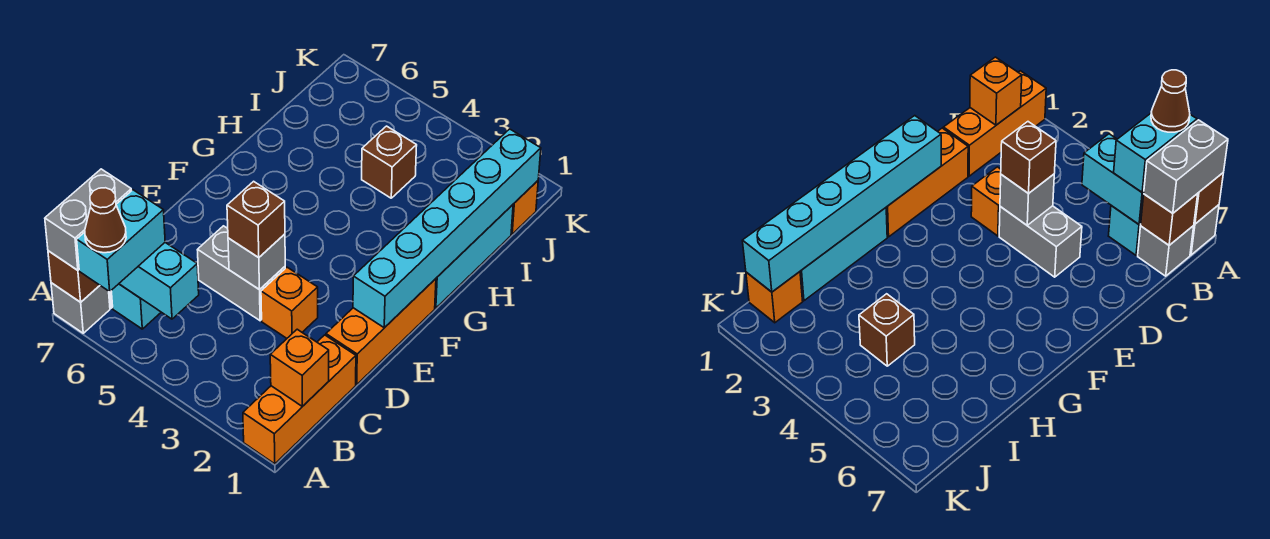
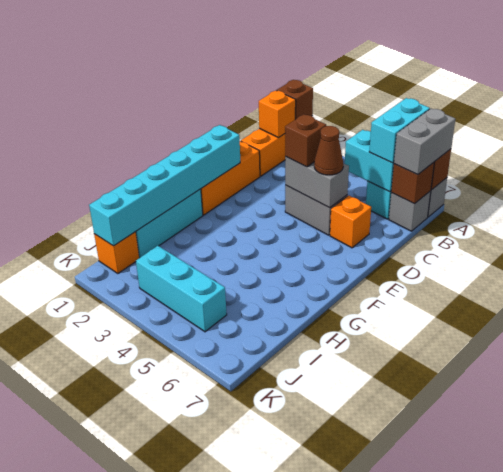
brown 1x1 cone [85,188,126,253] -> brown 1x1 cone moved to [314,126,343,175]
orange 1x1 brick [261,267,318,338] -> orange 1x1 brick moved to [330,195,371,248]
grey 1x1 brick [228,234,285,290] -> grey 1x2 brick [285,157,349,208]
brown 1x1 brick [362,126,417,198] -> brown 1x1 brick moved to [277,80,313,119]
none -> cyan 1x3 brick [136,246,227,332]

